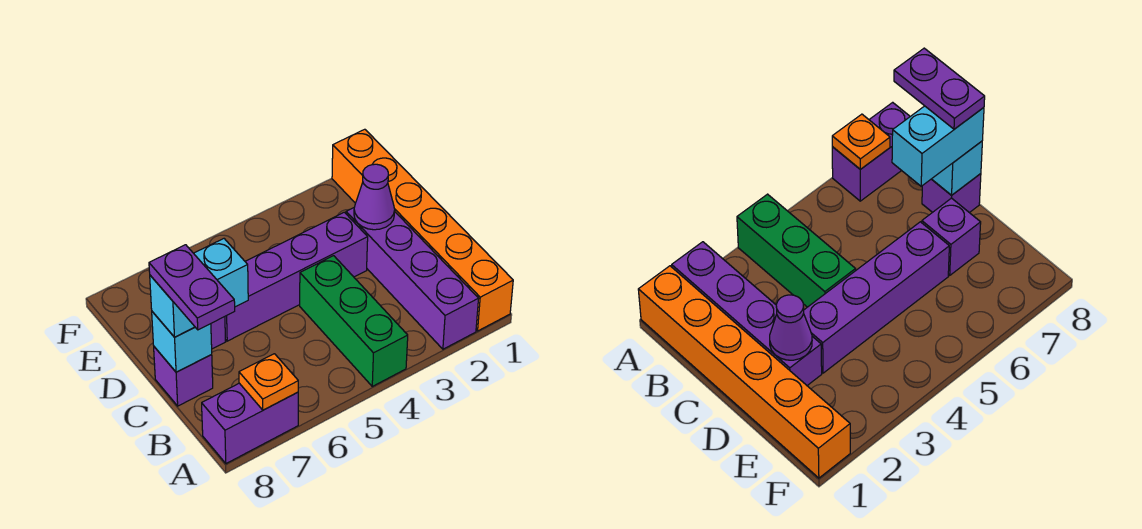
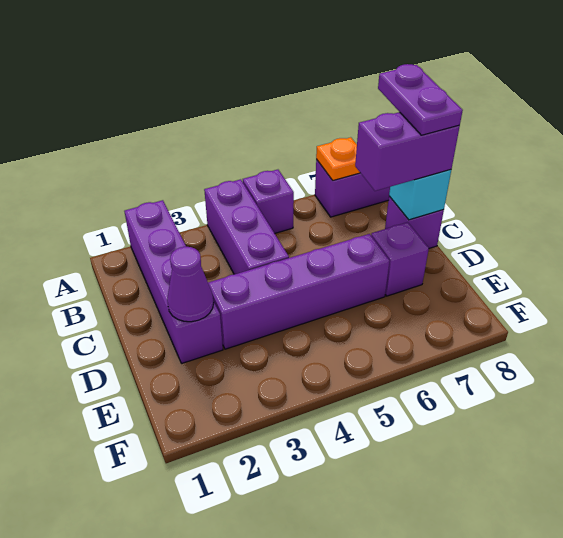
orange 1x6 brick [332,129,513,331] -> none
green 1x3 brick [300,256,408,386] -> purple 1x3 brick [204,179,289,274]
none -> purple 1x1 brick [243,170,294,233]
cyan 1x2 brick [150,239,248,337] -> purple 1x2 brick [355,112,460,191]

